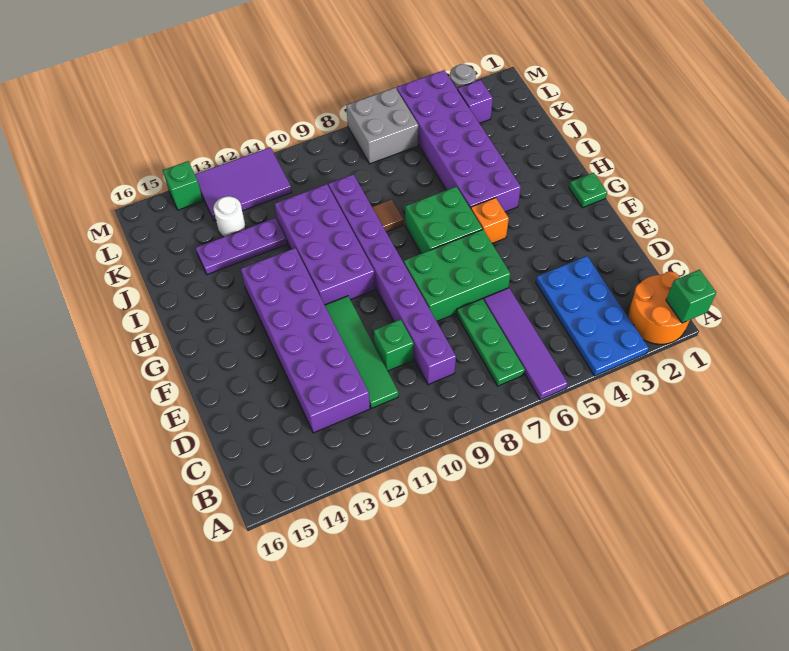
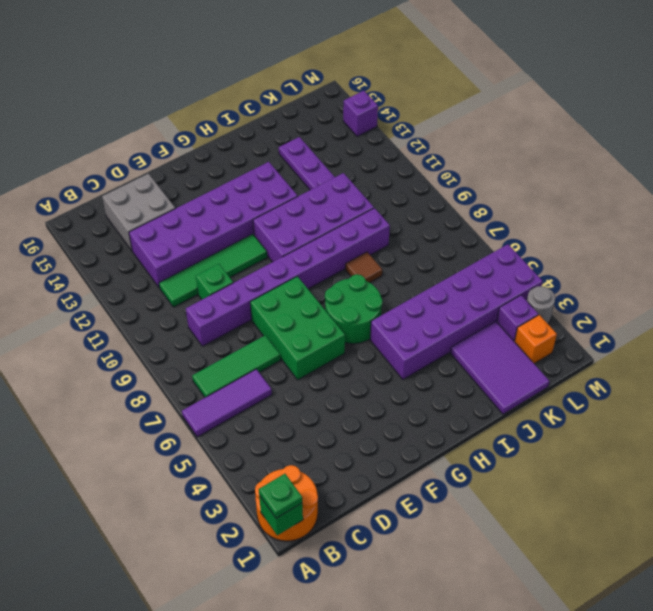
blue 2x4 plate [536,256,649,376] -> none
purple 1x4 tile [484,288,568,400] -> purple 1x3 tile [182,369,272,437]
green 1x3 plate [456,299,525,386] -> green 1x3 tile [192,335,281,397]
green 1x1 plate [569,173,607,208] -> green 1x1 plate moved to [259,474,302,518]
orange 1x1 brick [471,198,509,243] -> orange 1x1 brick moved to [515,315,557,363]
green 2x2 brick [405,186,482,254] -> green 2x2 round brick [325,274,383,344]
white 1x1 round brick [213,196,246,237] -> none
grey 2x2 brick [346,88,418,164] -> grey 2x2 brick moved to [102,174,175,251]
purple 2x3 tile [195,148,292,221] -> purple 2x3 tile moved to [450,321,549,414]
green 1x1 brick [163,161,203,210] -> purple 1x1 brick [343,91,378,136]

